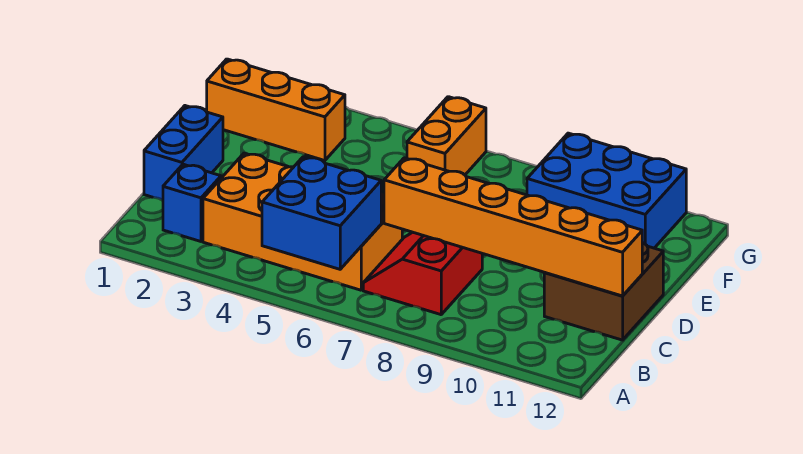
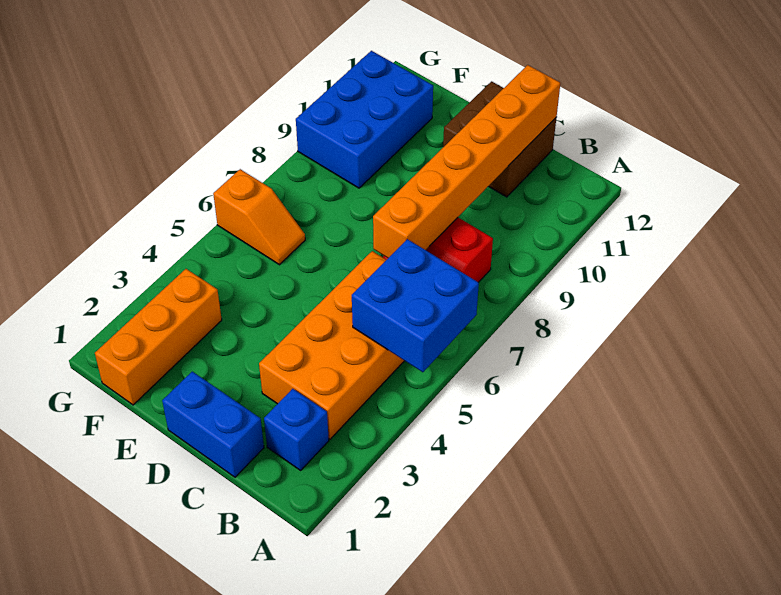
orange 1x2 brick [407,97,486,175] -> orange 1x2 slope [213,169,305,265]

